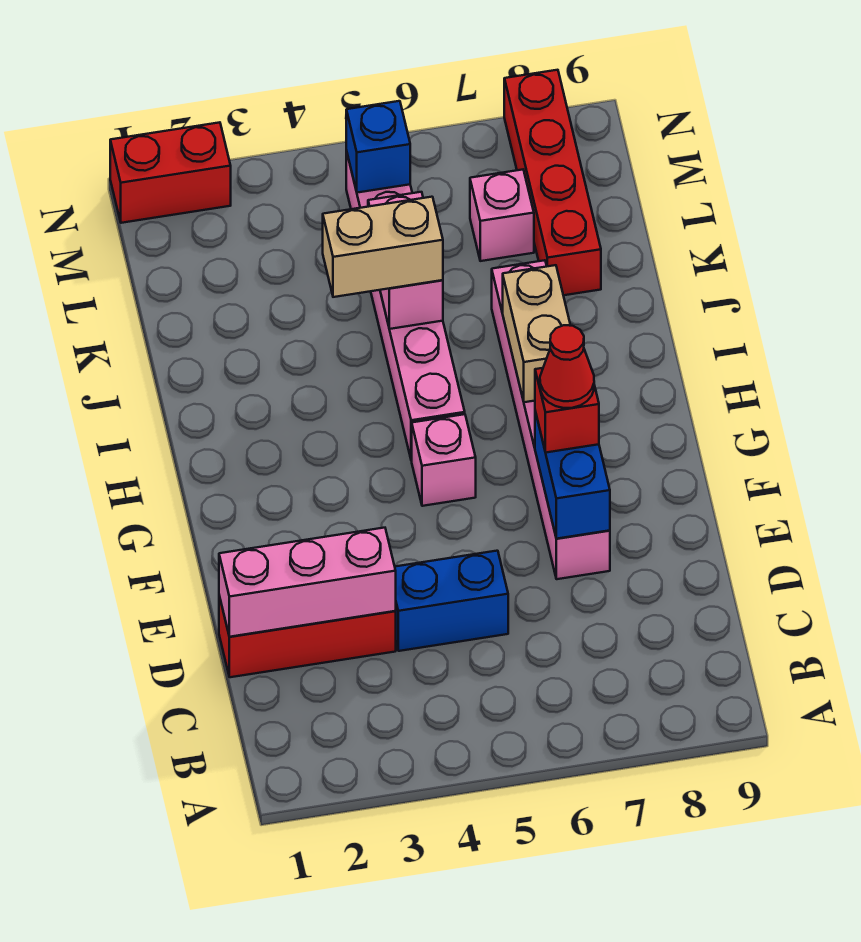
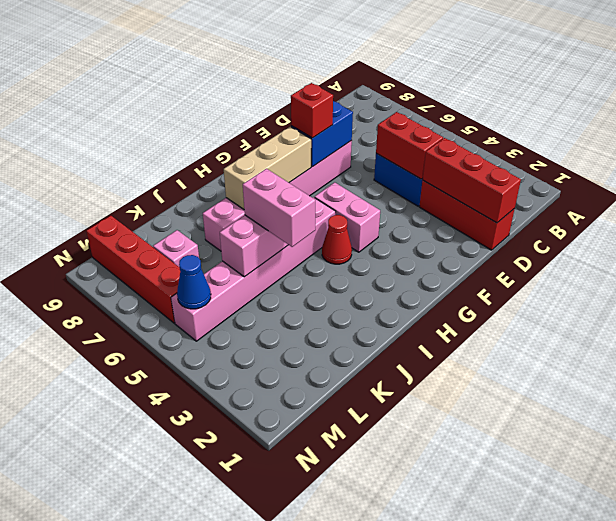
pink 1x3 brick [219,528,396,637] -> red 1x3 brick [422,138,521,223]
red 1x1 cone [540,325,594,408] -> red 1x1 cone moved to [322,215,352,264]
pink 1x1 brick [412,414,476,506] -> pink 1x2 brick [315,182,380,252]
tan 1x2 brick [503,265,571,402] -> tan 1x3 brick [224,127,311,209]
tan 1x2 brick [323,197,443,297] -> pink 1x2 brick [243,169,315,247]
red 1x4 brick [504,70,601,295] -> red 1x4 brick turned to [86,216,180,323]
blue 1x1 brick [346,101,410,193] -> blue 1x1 cone [177,255,211,309]
red 1x2 brick [110,122,231,223] -> red 1x2 brick moved to [376,112,443,179]

